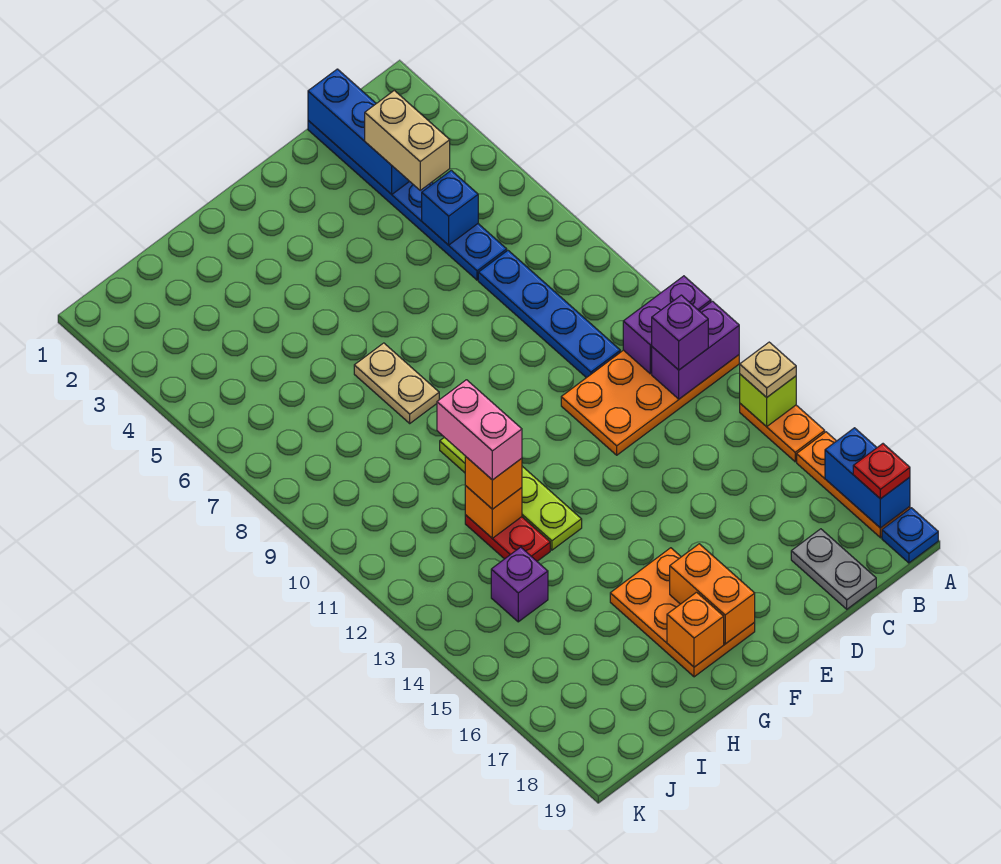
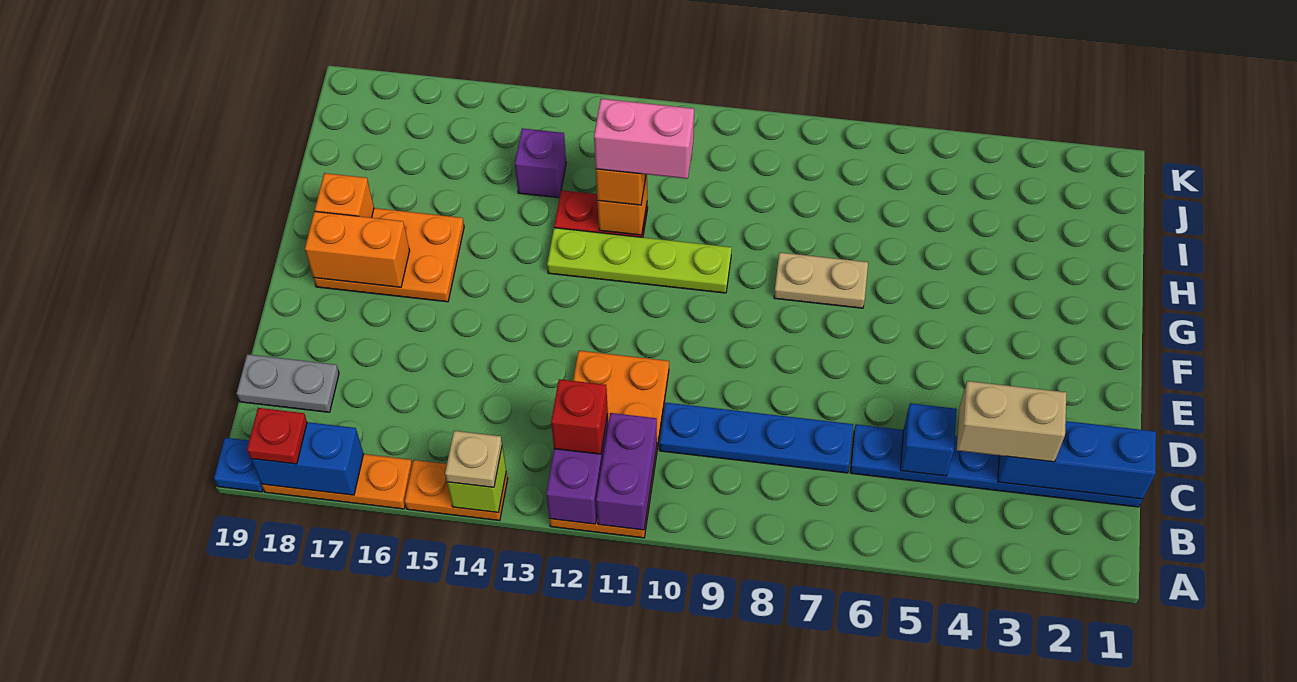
purple 1x1 brick [652,295,708,370] -> red 1x1 brick [551,379,608,454]

